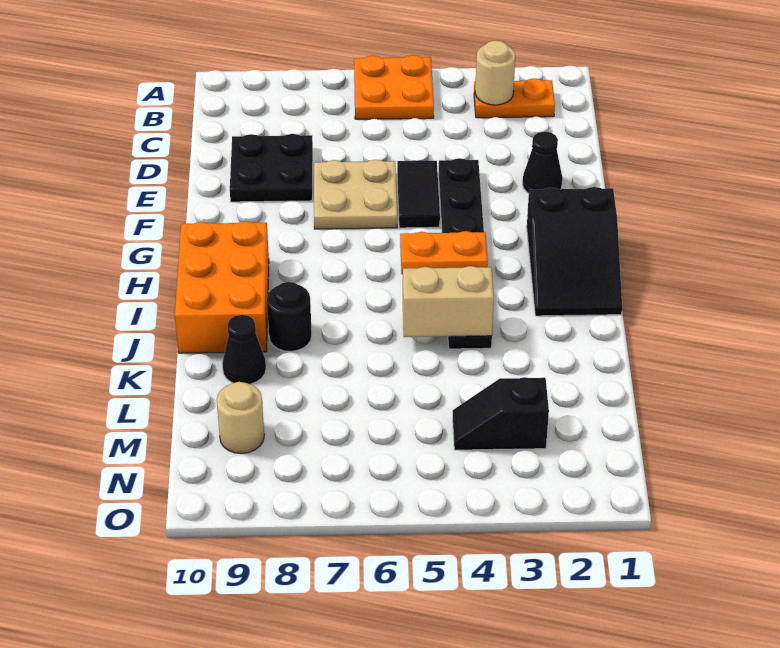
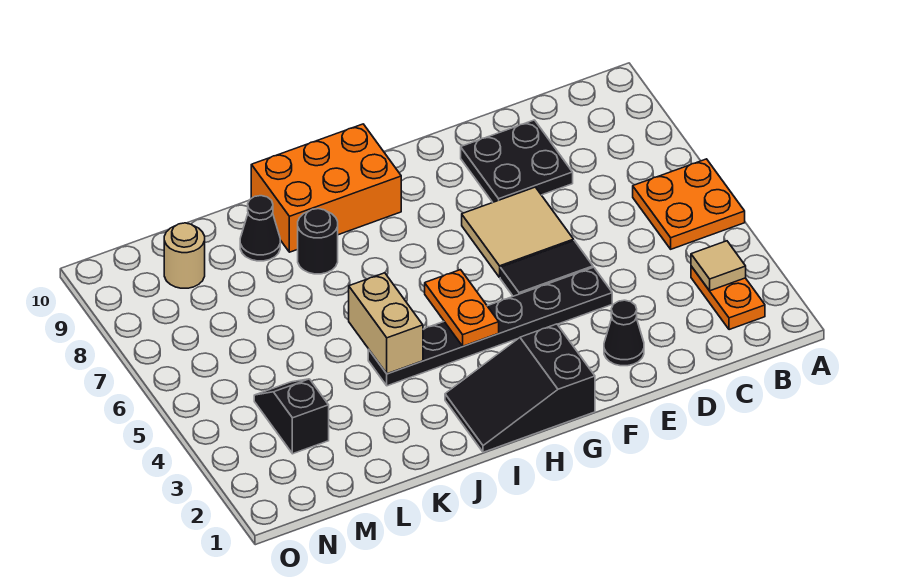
tan 1x1 round brick [475,41,515,105] -> tan 1x1 tile [691,241,746,291]
tan 2x2 plate [314,160,397,229] -> tan 2x2 tile [462,187,574,277]

